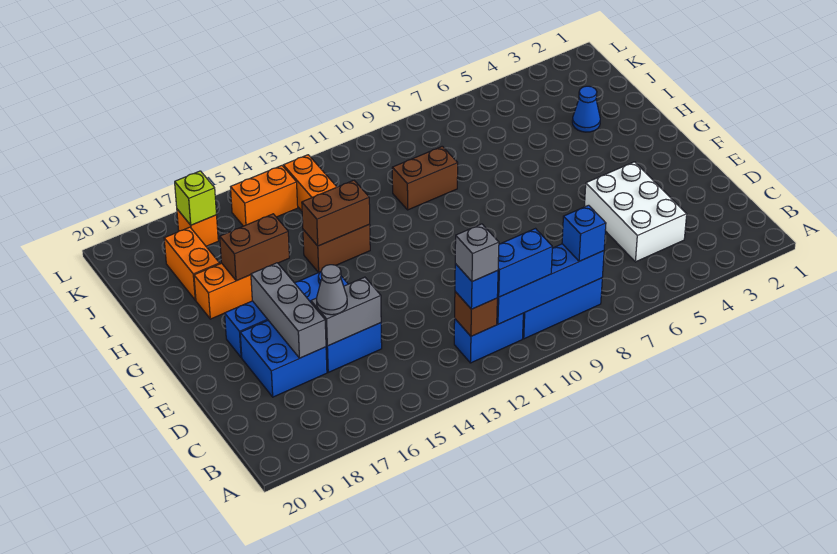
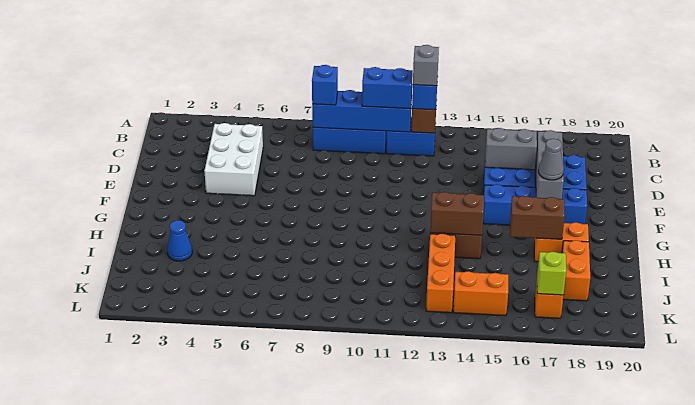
grey 1x1 cone [316,265,347,315] -> grey 1x1 cone moved to [538,139,564,180]
brown 1x2 brick [392,146,458,210] -> none

